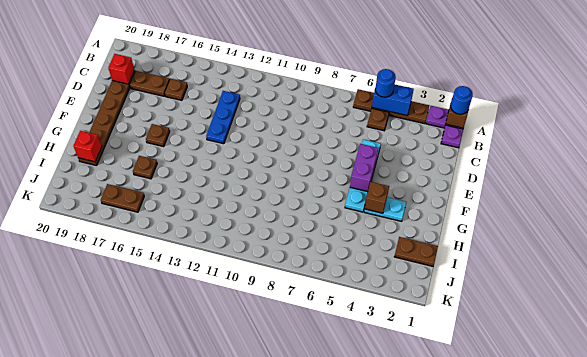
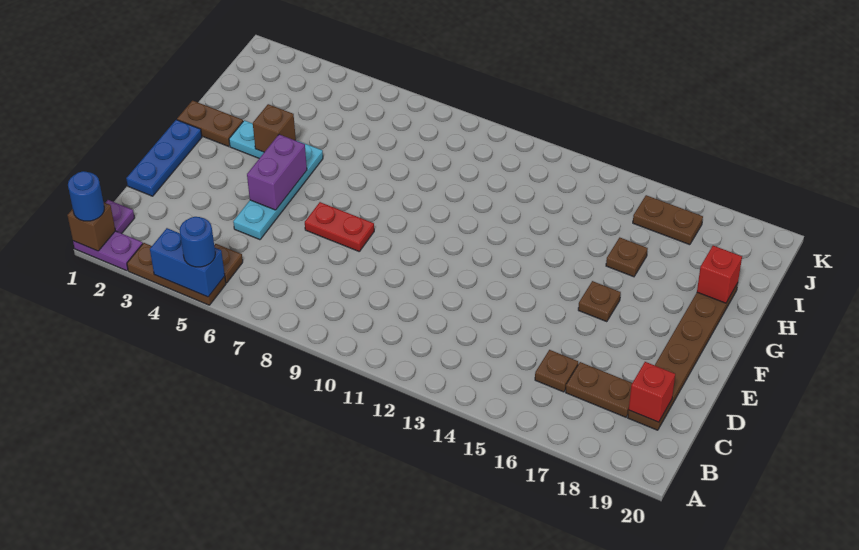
brown 1x4 plate [353,89,429,124] -> brown 1x3 plate [127,243,226,305]
blue 1x3 plate [206,91,240,144] -> blue 1x3 plate moved to [126,120,202,196]
none -> red 1x2 plate [305,202,374,251]
brown 1x2 plate [394,237,438,266] -> brown 1x2 plate moved to [177,101,243,146]

